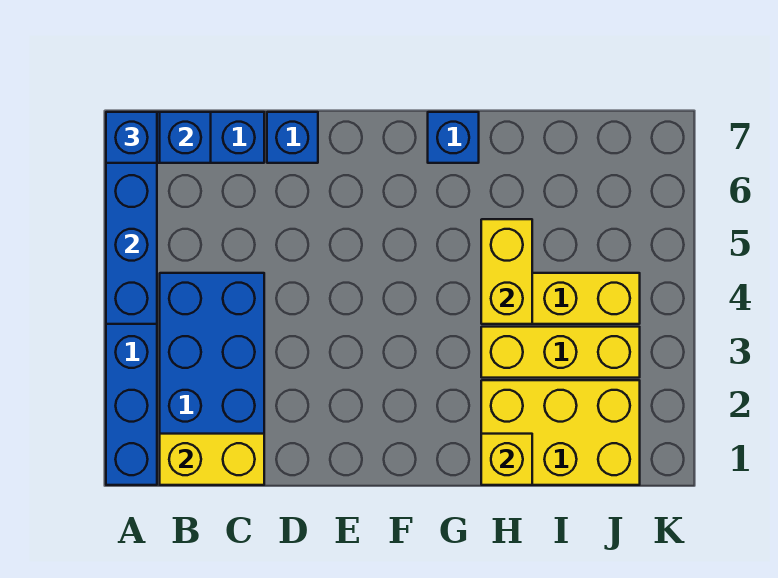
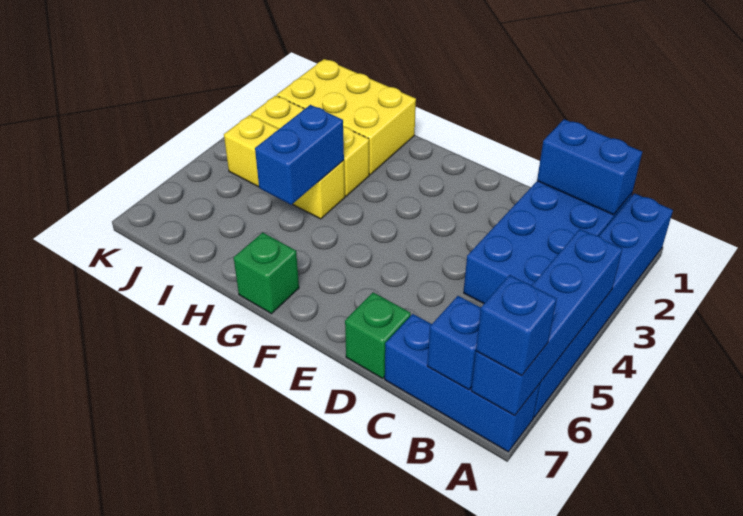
yellow 1x2 brick [160,434,264,485] -> blue 1x2 brick [537,119,642,215]
blue 1x1 brick [267,112,318,163] -> green 1x1 brick [345,292,411,379]
blue 1x1 brick [428,112,479,163] -> green 1x1 brick [234,232,299,314]
yellow 1x1 brick [481,434,532,485] -> none
yellow 1x2 brick [481,219,532,324] -> blue 1x2 brick [255,105,344,205]

